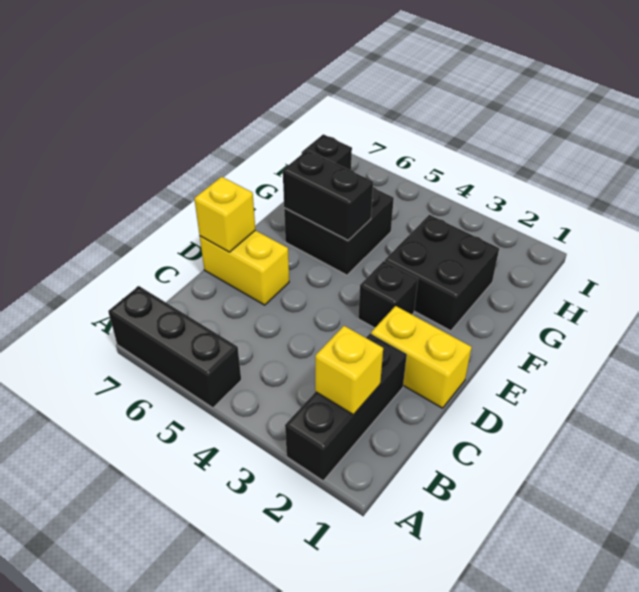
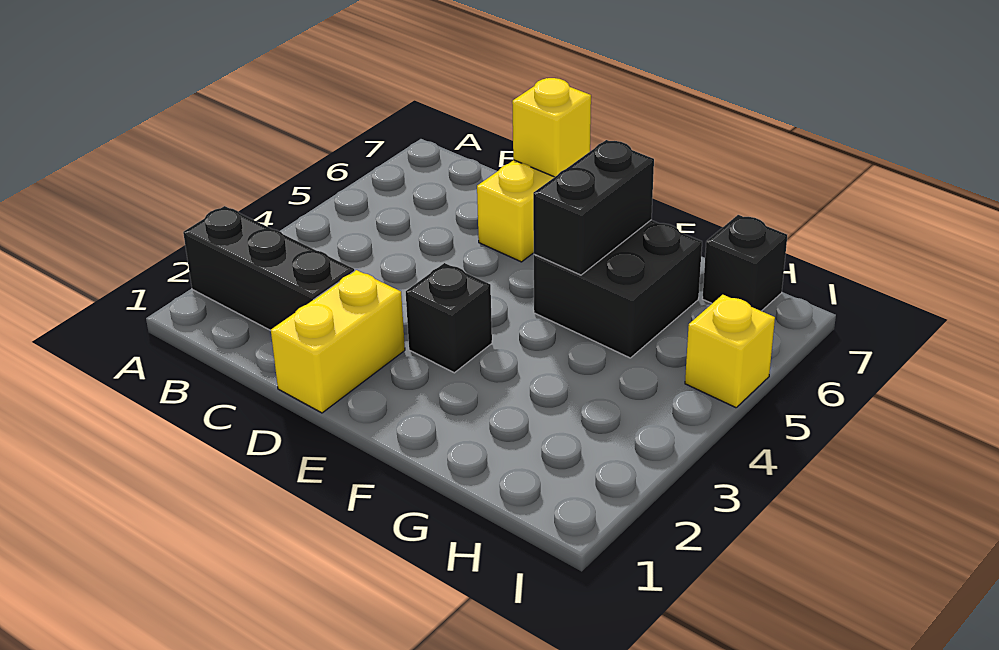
black 1x3 brick [108,286,241,408] -> none
yellow 1x1 brick [315,326,383,415] -> yellow 1x1 brick moved to [685,295,775,408]
black 2x2 brick [385,215,499,331] -> none

